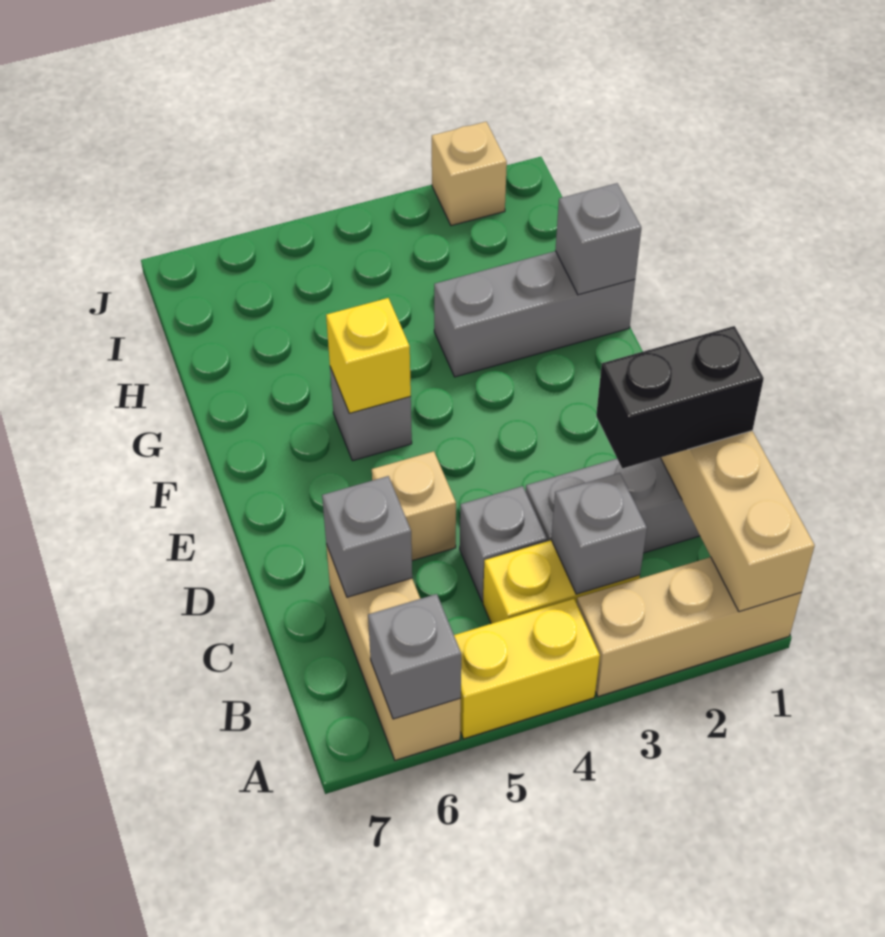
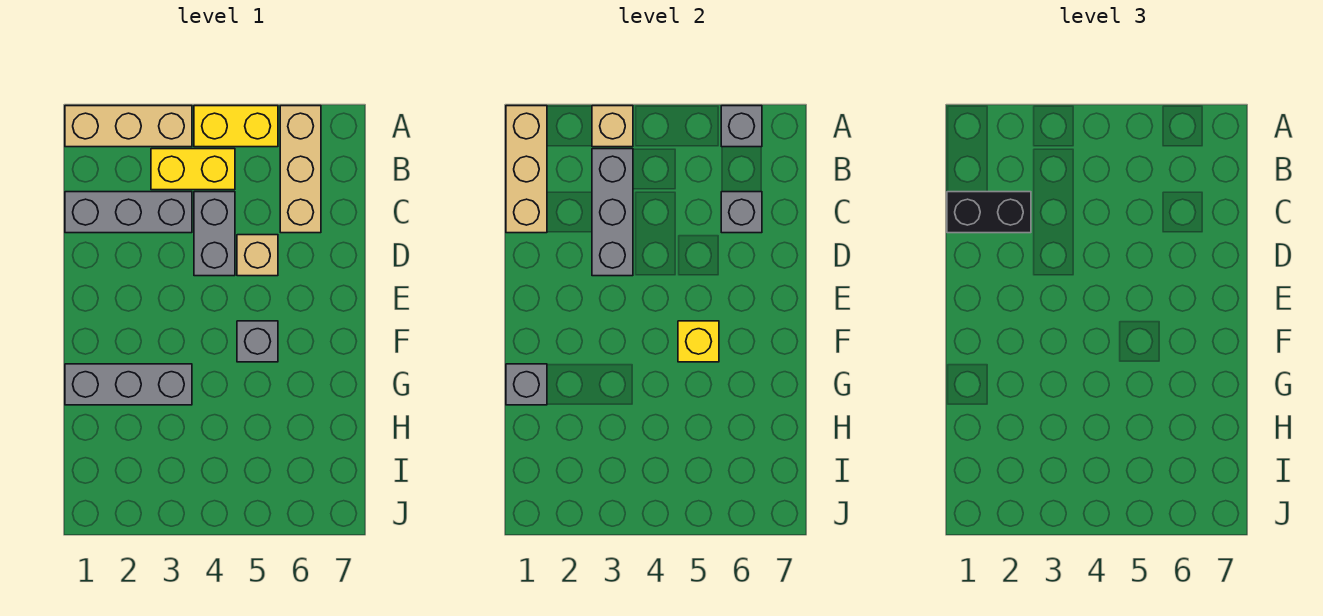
grey 1x1 brick [551,473,647,594] -> grey 1x3 brick [592,149,633,276]
grey 1x1 brick [460,486,547,602] -> grey 1x2 brick [194,192,235,276]
tan 1x1 brick [432,122,507,226] -> tan 1x1 brick moved to [592,106,633,147]

